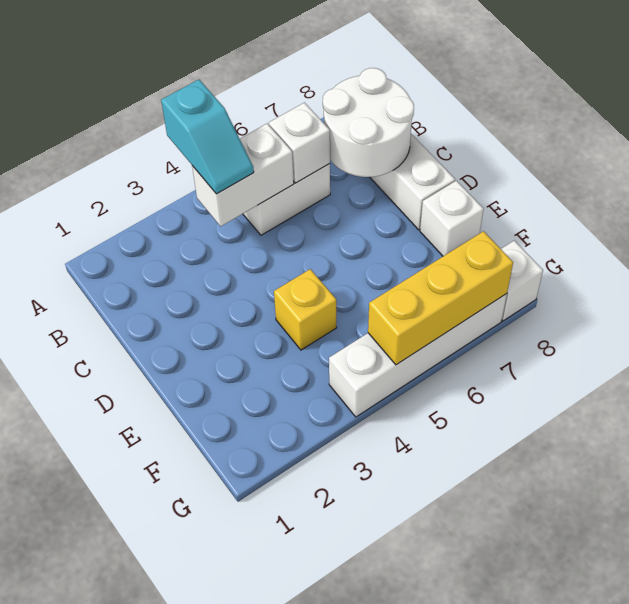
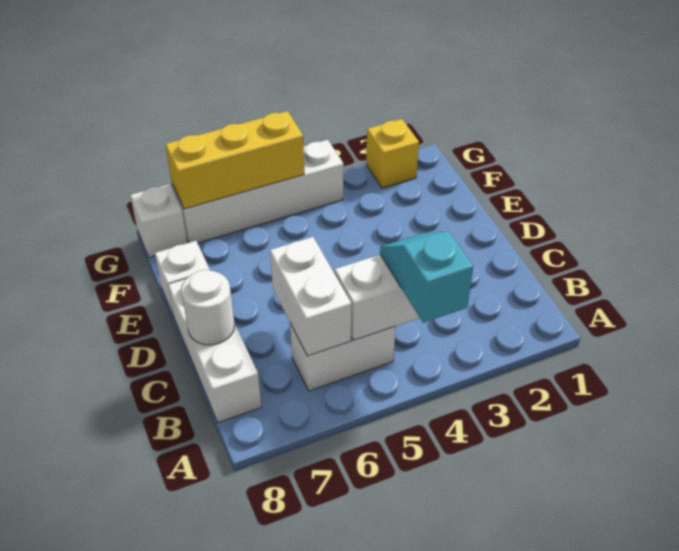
white 1x1 brick [269,103,330,183] -> white 1x2 brick [270,237,351,356]
white 2x2 round brick [323,68,414,177] -> white 1x1 round brick [181,270,235,345]
yellow 1x1 brick [274,269,337,350] -> yellow 1x1 brick moved to [366,119,419,188]

